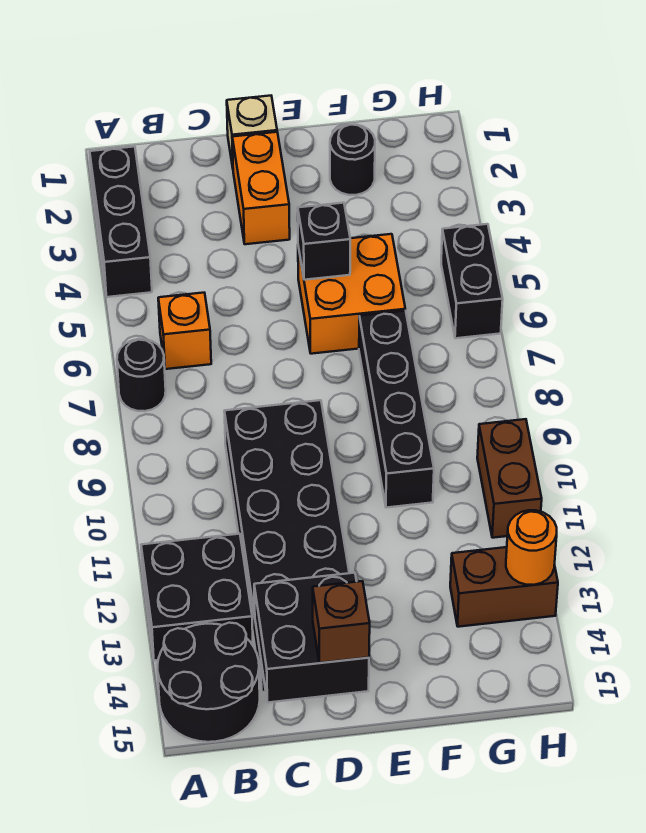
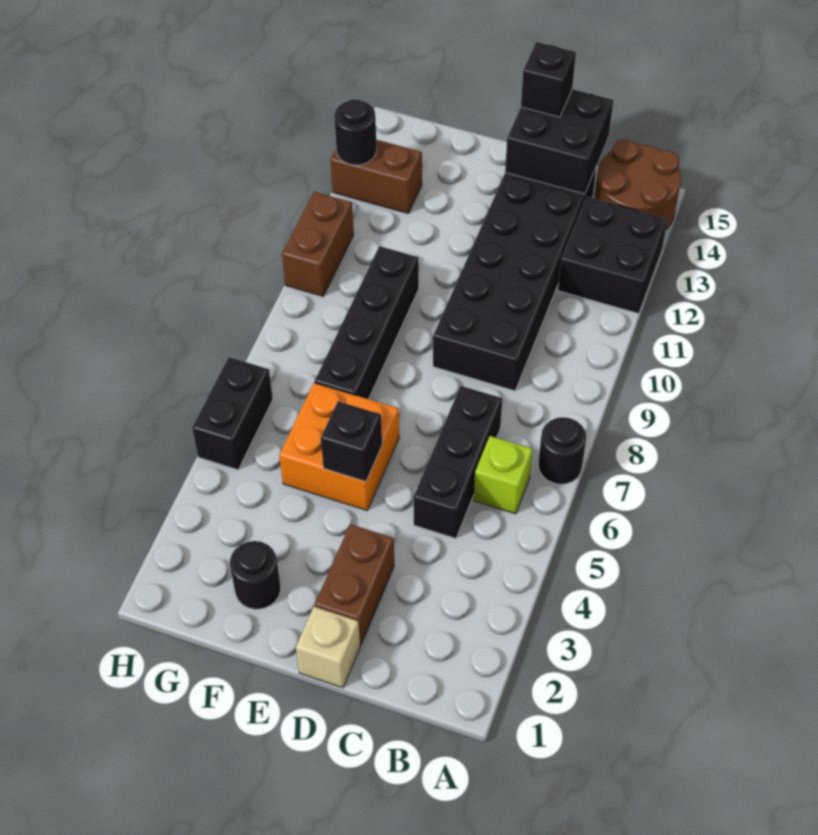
black 1x3 brick [90,147,152,297] -> black 1x3 brick moved to [414,386,502,538]
black 2x2 round brick [158,623,260,742] -> brown 2x2 round brick [594,140,681,230]
orange 1x1 brick [158,293,211,369] -> lime 1x1 brick [474,436,533,514]
orange 1x2 brick [232,132,290,244] -> brown 1x2 brick [315,524,394,645]
brown 1x1 brick [313,581,370,663] -> black 1x1 brick [521,42,576,117]
orange 1x1 round brick [506,510,557,585] -> black 1x1 round brick [334,99,377,165]

